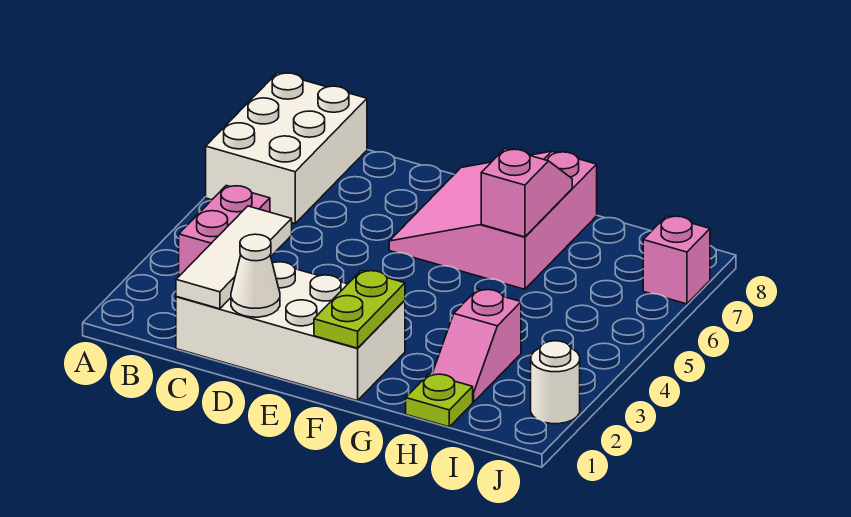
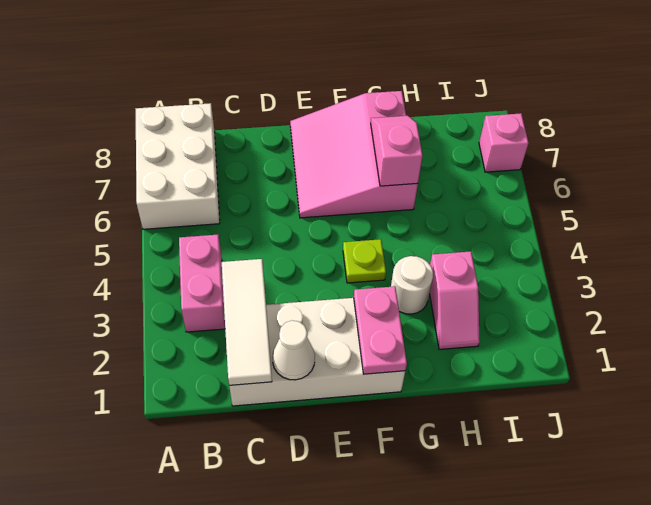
lime 1x2 plate [314,270,405,348] -> pink 1x2 plate [354,286,407,374]
lime 1x1 plate [406,374,473,427] -> lime 1x1 plate moved to [343,239,386,283]
white 1x1 round brick [531,341,580,424] -> white 1x1 round brick moved to [391,256,433,314]

